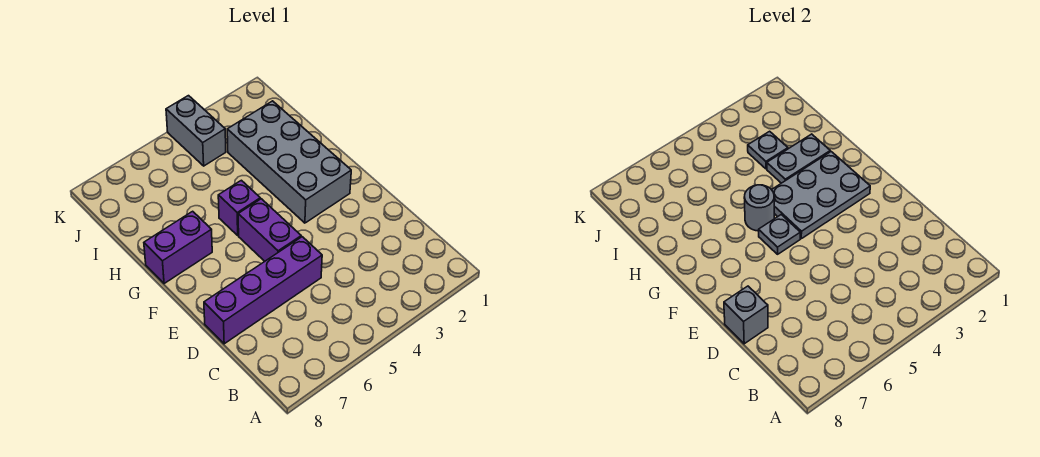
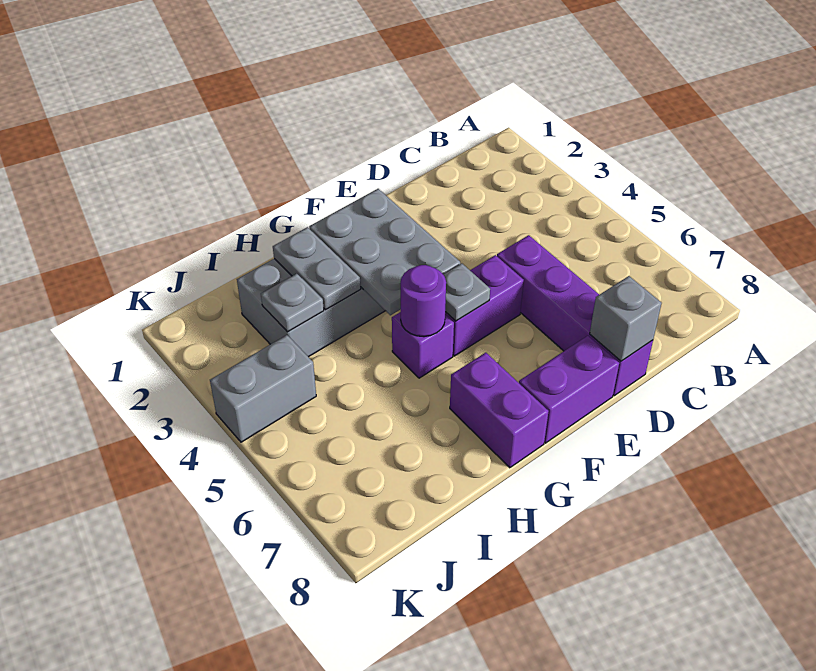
none -> purple 1x2 brick [519,336,619,443]
grey 1x1 round brick [744,185,774,231] -> purple 1x1 round brick [400,265,446,337]

